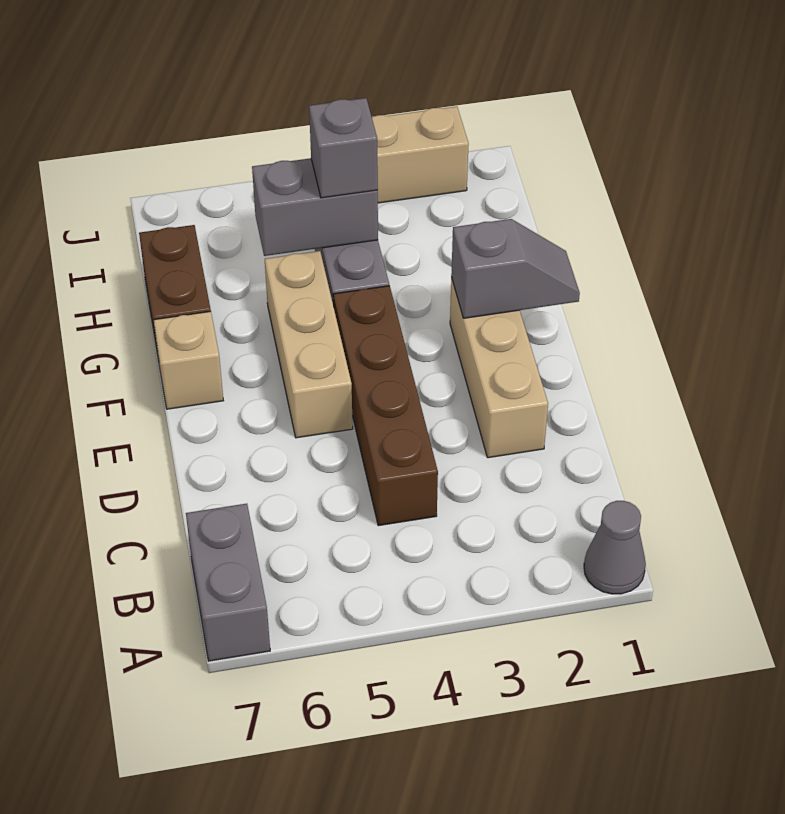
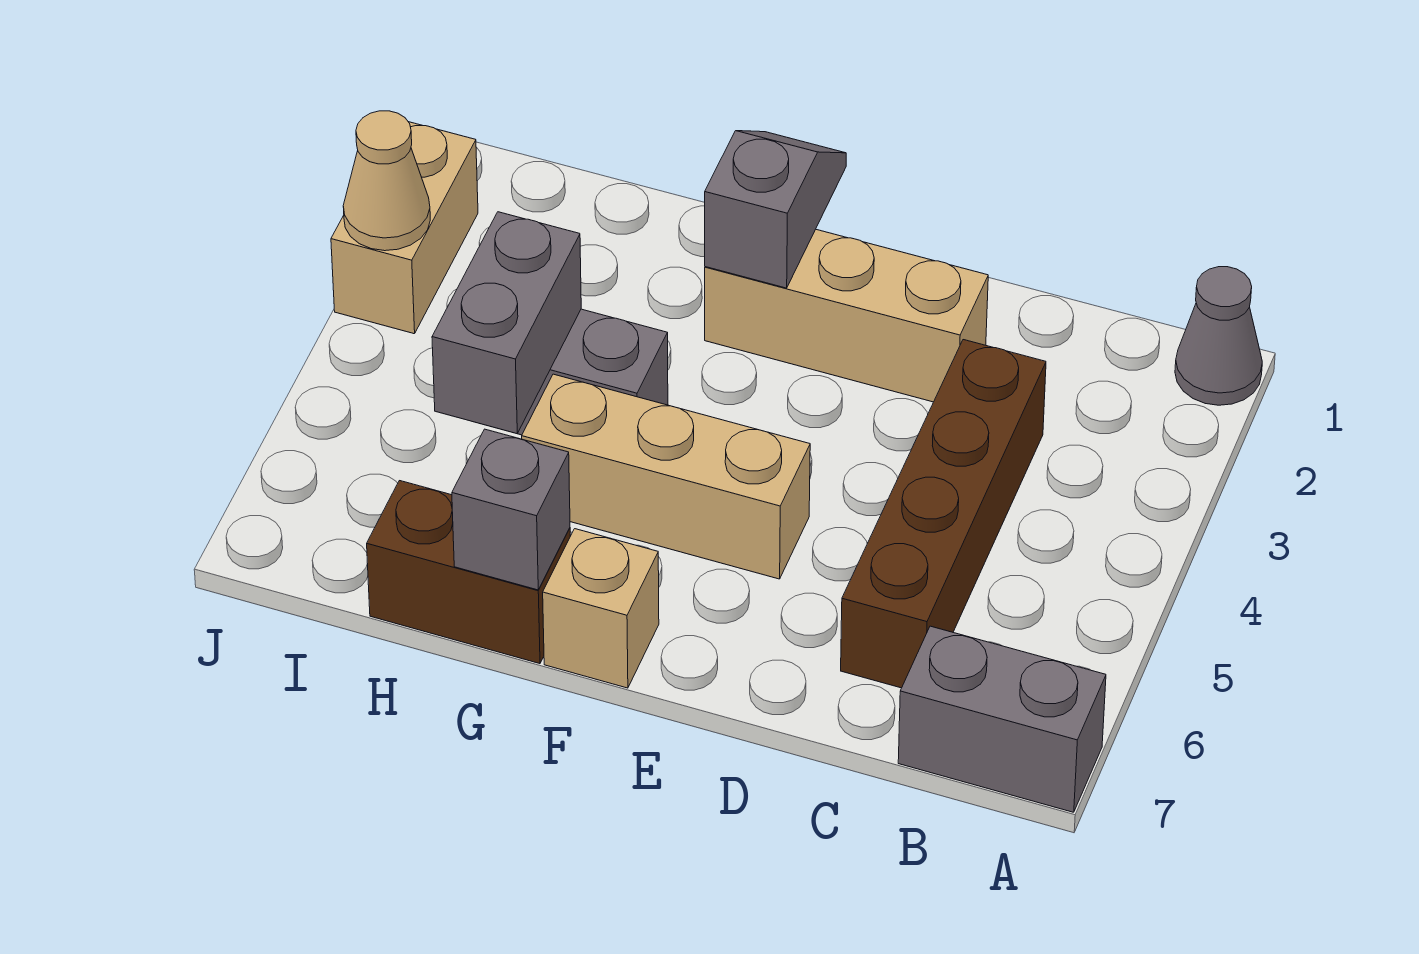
brown 1x4 brick [333,286,438,526] -> brown 1x4 brick turned to [841,340,1046,688]
grey 1x1 brick [309,98,378,198] -> grey 1x1 brick moved to [452,429,570,590]
none -> tan 1x1 cone [343,111,430,251]

